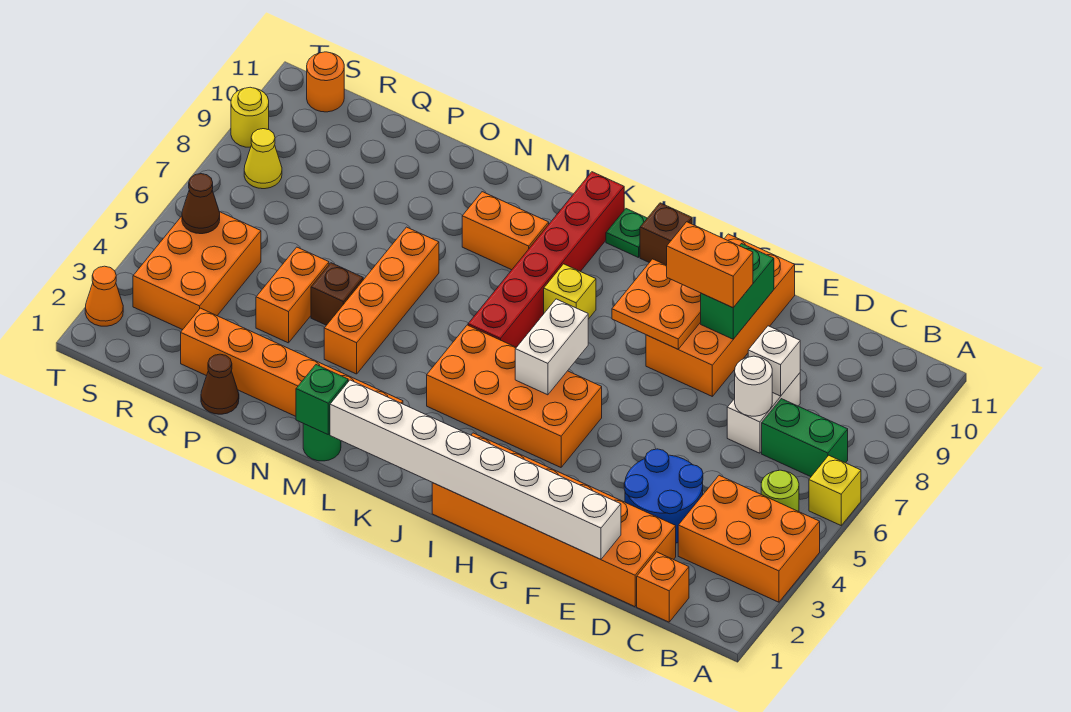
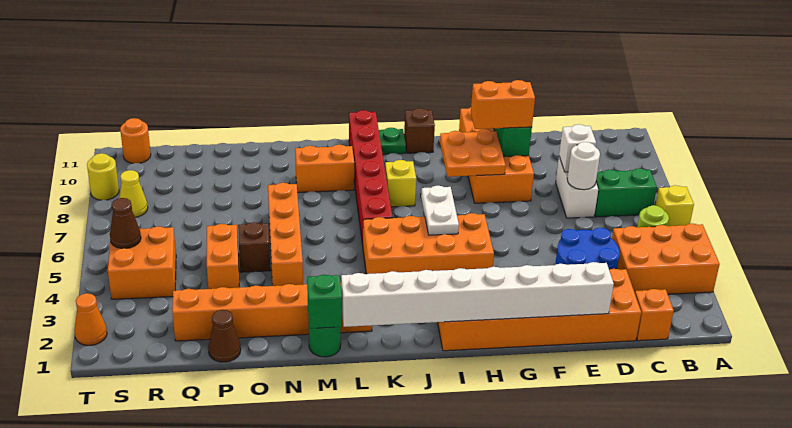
white 1x2 brick [515,299,588,395] -> white 1x2 plate [421,186,459,235]
orange 2x3 brick [133,212,261,330] -> orange 2x2 brick [108,226,176,299]

